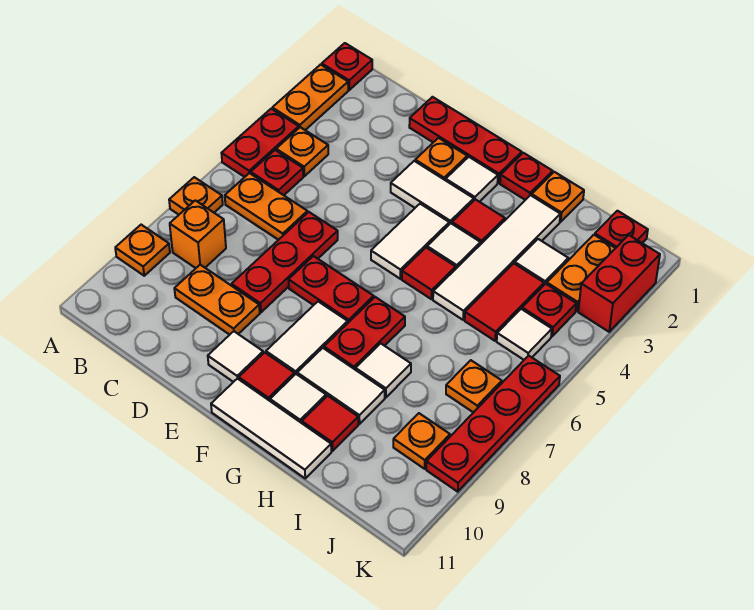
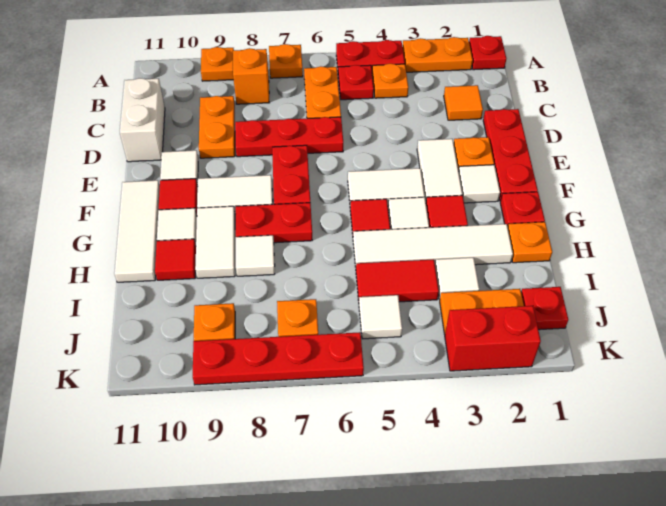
none -> orange 1x1 tile [444,85,483,120]
none -> white 1x2 brick [120,78,165,162]
red 1x1 plate [522,284,576,336] -> none

